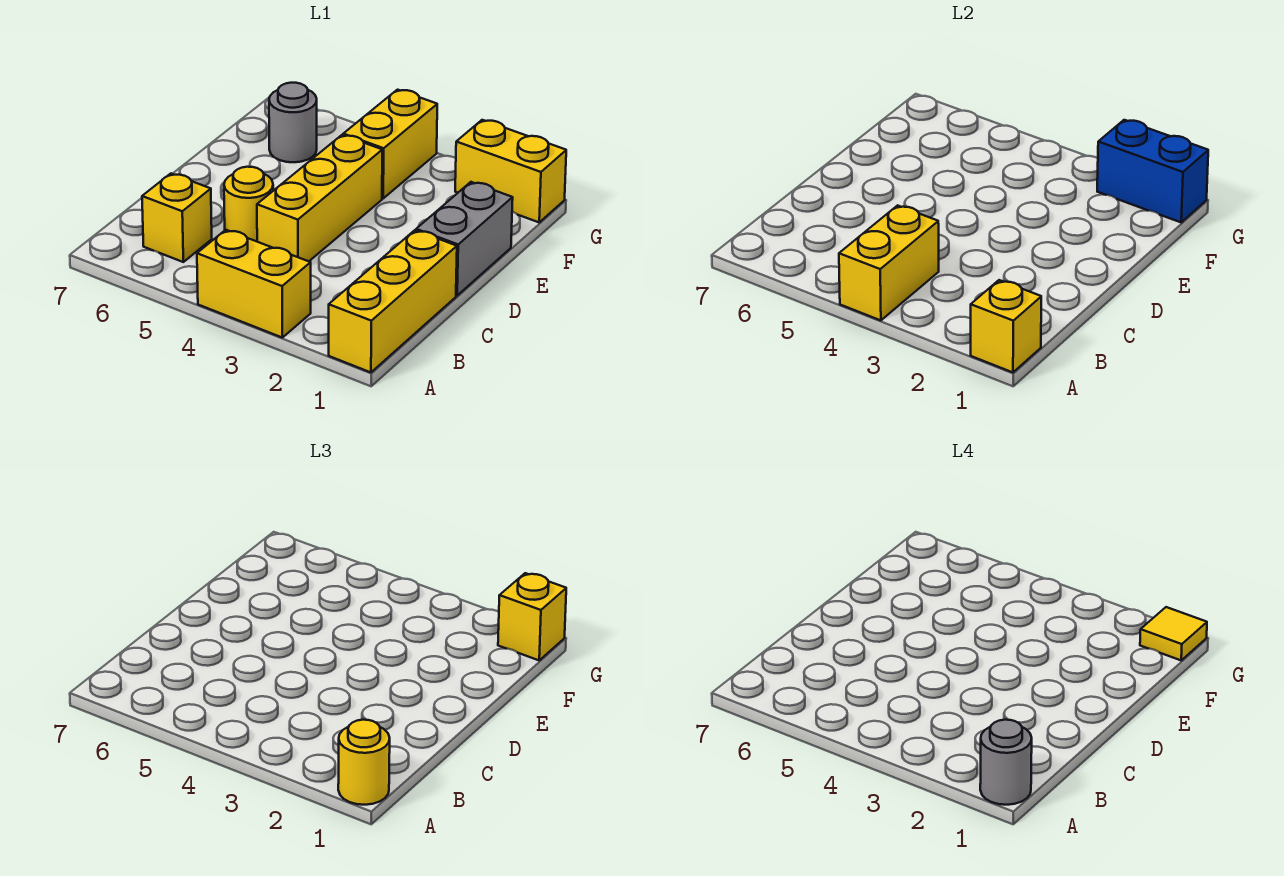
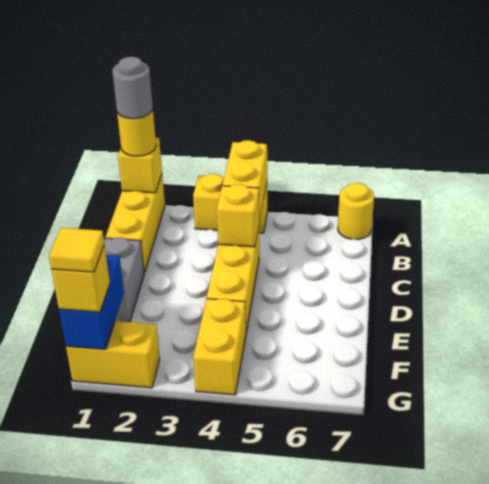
yellow 1x1 brick [142,174,212,262] -> yellow 1x1 brick moved to [217,184,259,247]
yellow 1x1 round brick [224,167,273,241] -> yellow 1x1 round brick moved to [338,183,374,240]
grey 1x1 round brick [269,83,317,162] -> none
blue 1x2 brick [1097,120,1208,222] -> blue 1x2 brick turned to [59,255,124,349]

